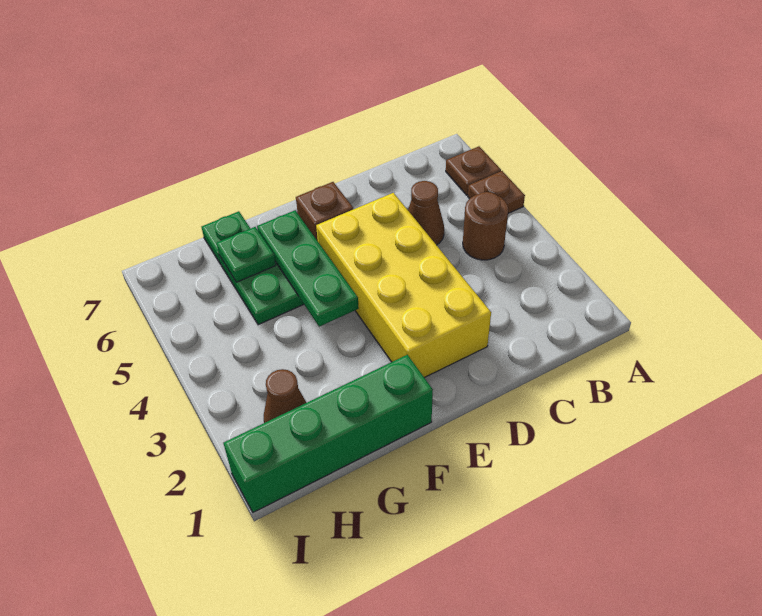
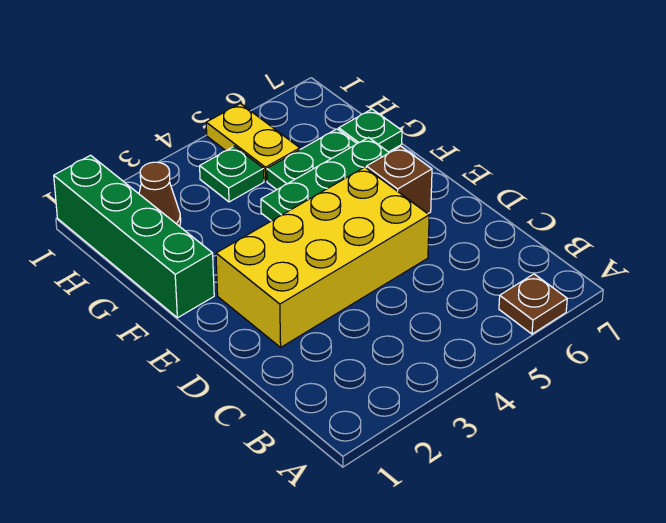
brown 1x1 plate [468,171,525,213] -> none
brown 1x1 round brick [463,192,508,260] -> none
brown 1x1 cone [408,181,444,245] -> none
green 1x1 plate [217,227,276,282] -> green 1x1 plate moved to [200,146,264,202]
none -> yellow 1x2 plate [206,104,300,181]

